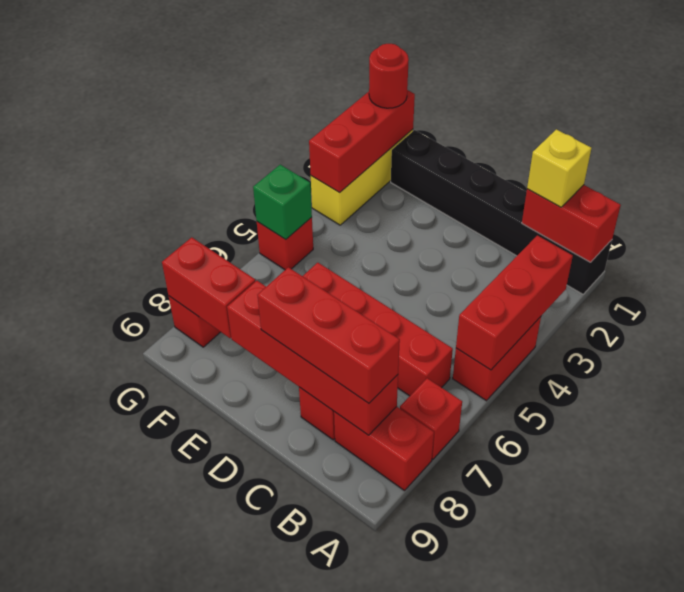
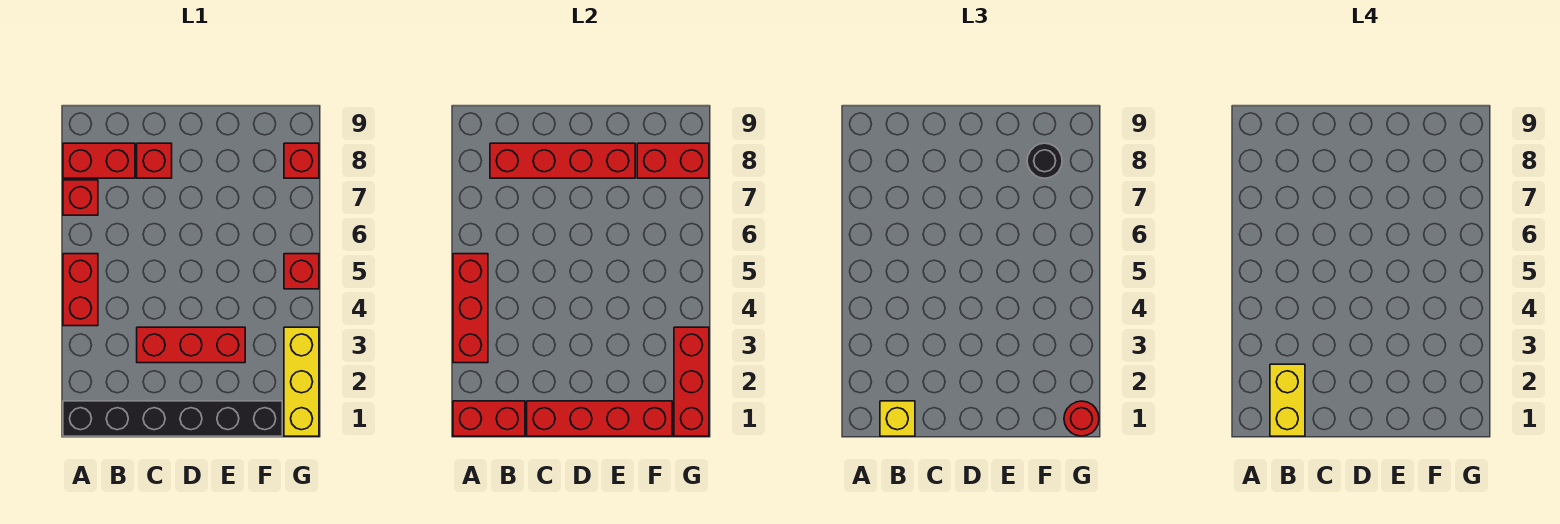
none -> yellow 1x2 brick [1270,364,1305,436]
red 1x4 brick [303,263,453,396] -> red 1x4 brick moved to [527,401,672,436]
red 1x3 brick [258,267,400,403] -> red 1x3 brick moved to [137,327,245,363]
none -> black 1x1 round brick [1027,143,1062,178]
green 1x1 brick [253,165,312,239] -> none

